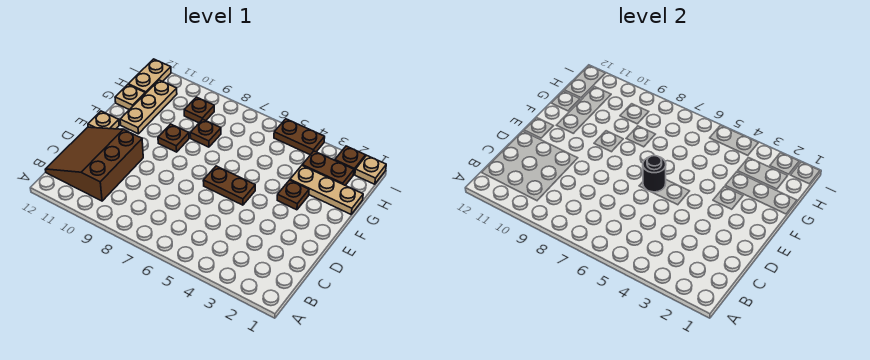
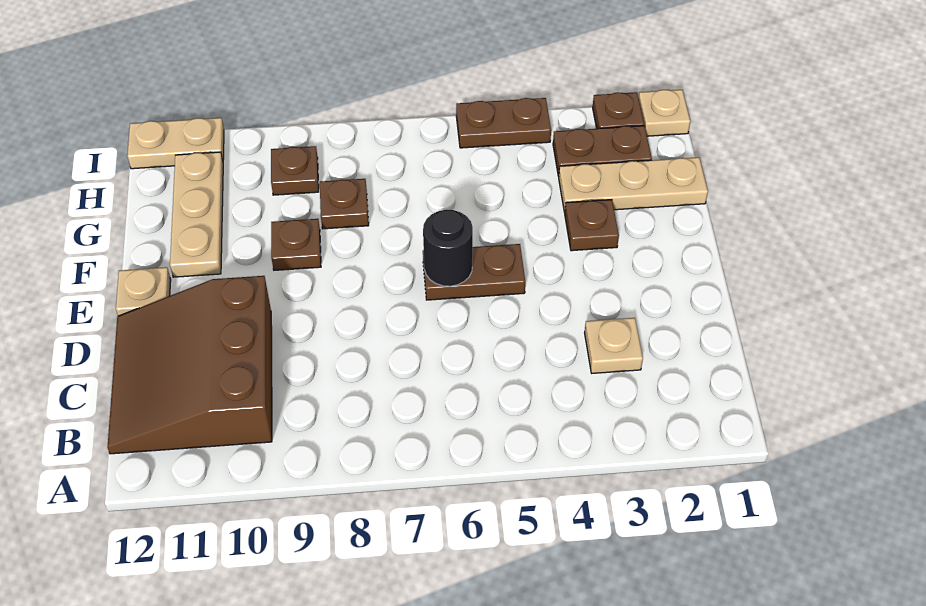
tan 1x1 plate [115,85,145,110] -> tan 1x1 plate moved to [585,318,643,373]
tan 1x2 plate [128,59,171,94] -> tan 1x2 plate turned to [127,118,224,169]

